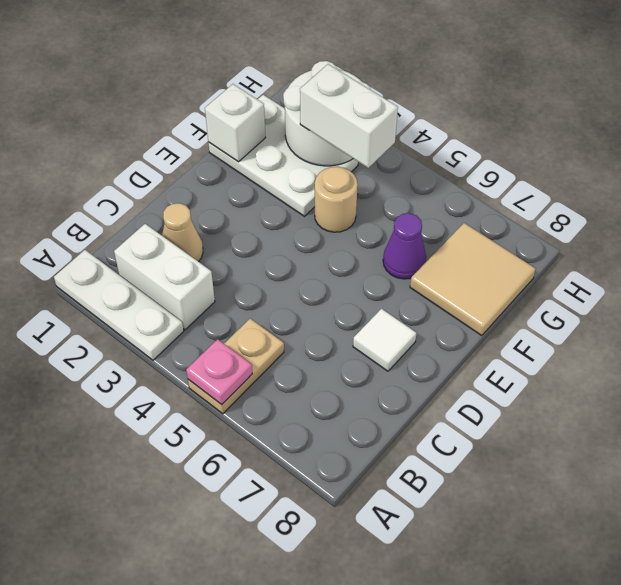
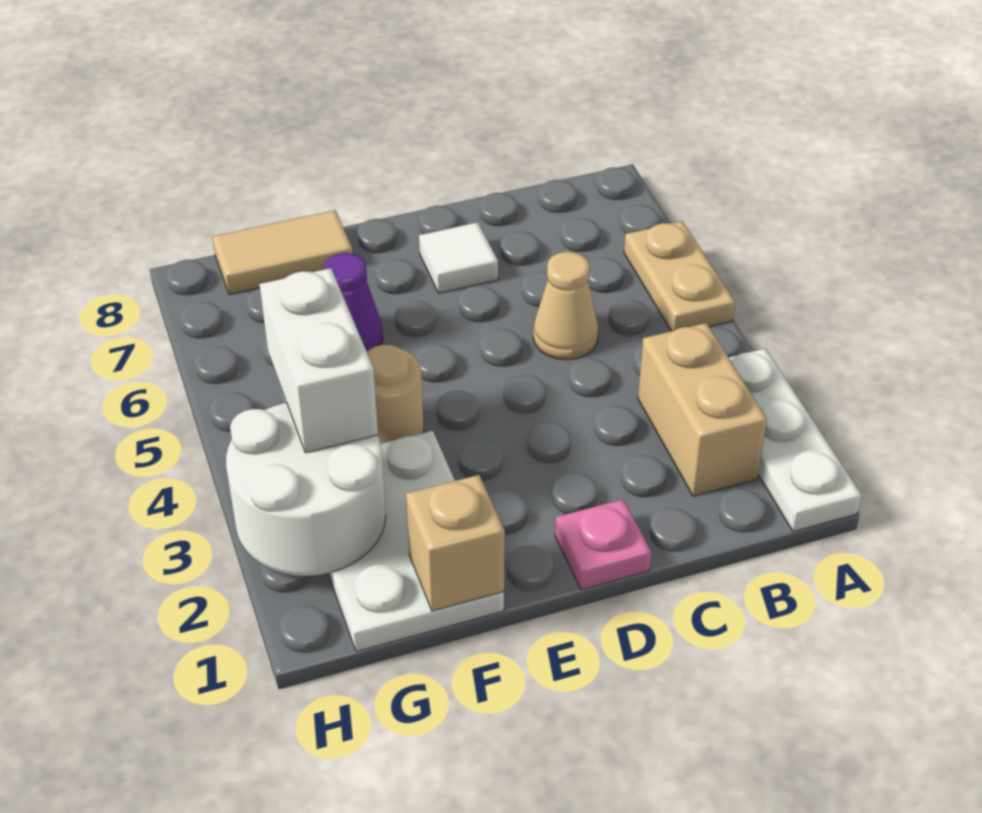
tan 1x2 plate [188,319,284,414] -> tan 1x2 plate turned to [624,221,735,331]
pink 1x1 plate [186,339,252,405] -> pink 1x1 plate moved to [555,499,652,590]
white 1x2 brick [114,224,215,330] -> tan 1x2 brick [638,323,767,496]
tan 1x1 cone [162,203,203,262] -> tan 1x1 cone moved to [533,252,598,360]
white 1x1 brick [205,84,265,162] -> tan 1x1 brick [406,475,505,611]
tan 2x2 tile [410,223,536,336] -> tan 1x2 tile [213,210,353,295]

